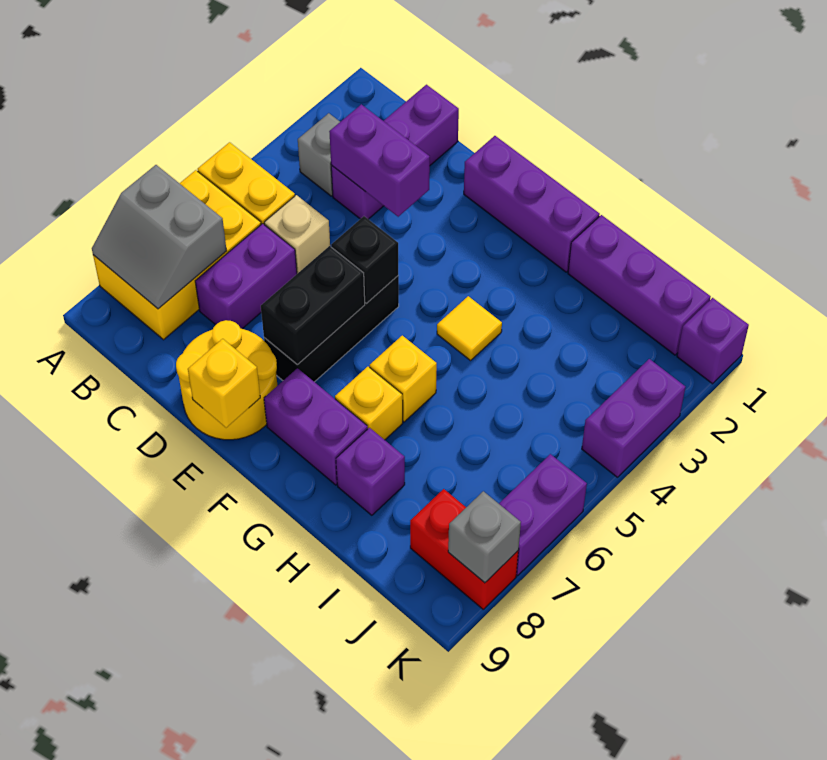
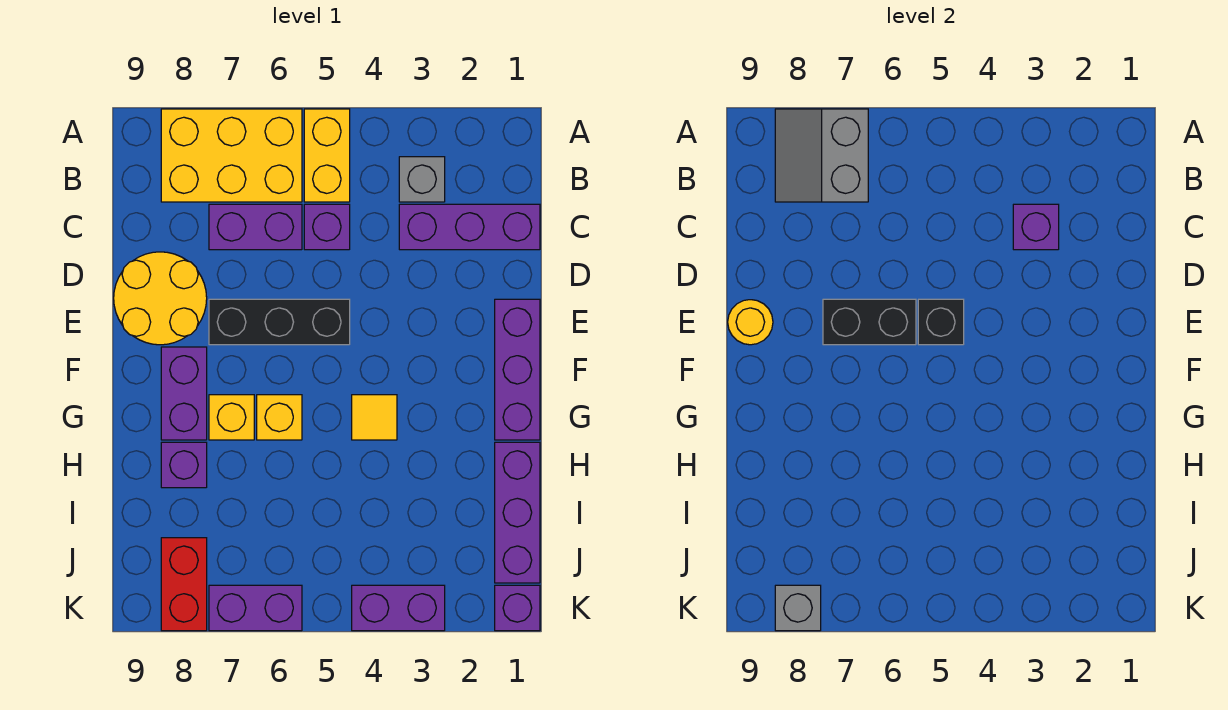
purple 1x2 brick [329,104,430,217] -> purple 1x1 brick [1013,204,1059,250]
tan 1x1 brick [264,195,330,274] -> purple 1x1 brick [304,204,350,250]
yellow 1x1 brick [188,339,260,428] -> yellow 1x1 round brick [728,300,773,345]

